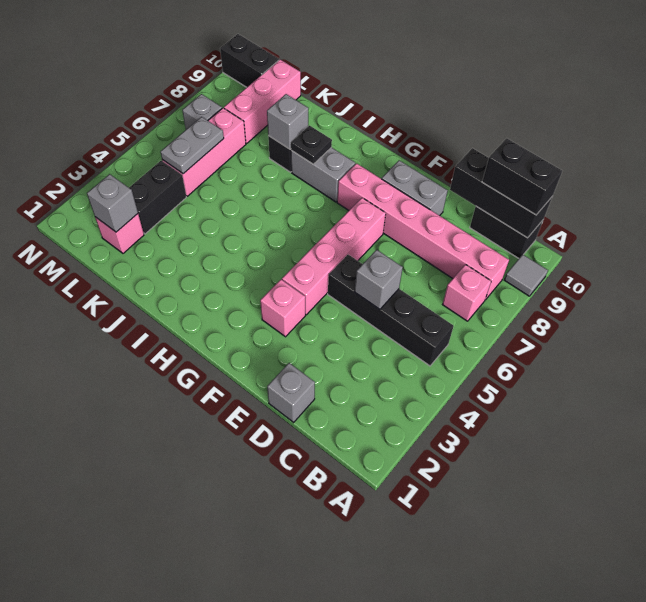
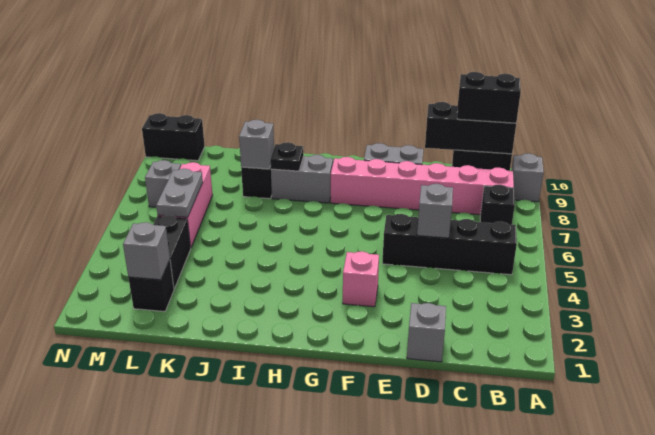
grey 1x1 tile [504,254,548,296] -> grey 1x1 brick [511,153,544,202]
pink 1x1 brick [443,265,491,321] -> black 1x1 brick [480,185,515,224]
pink 1x4 brick [282,198,386,315] -> none
pink 1x1 brick [95,214,144,253] -> black 1x1 brick [128,260,174,312]
pink 1x3 brick [224,60,301,143] -> none

